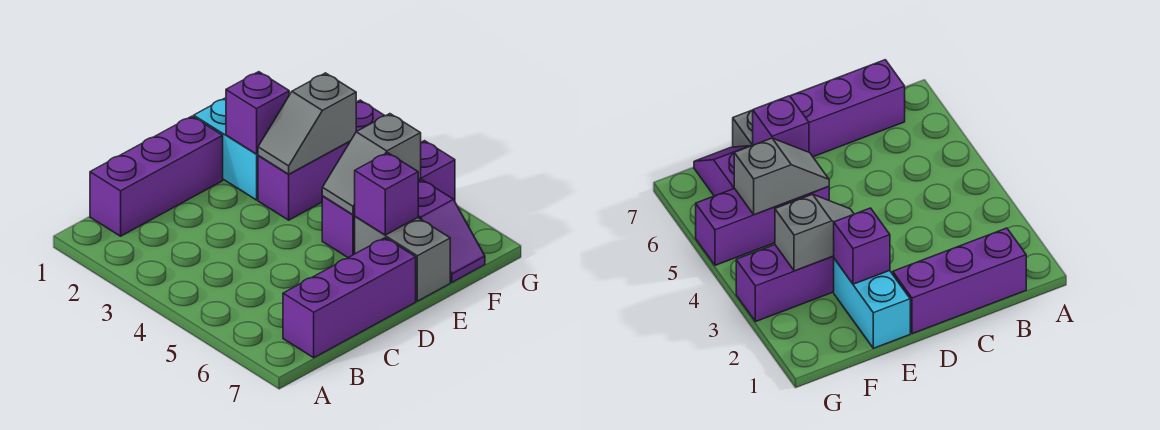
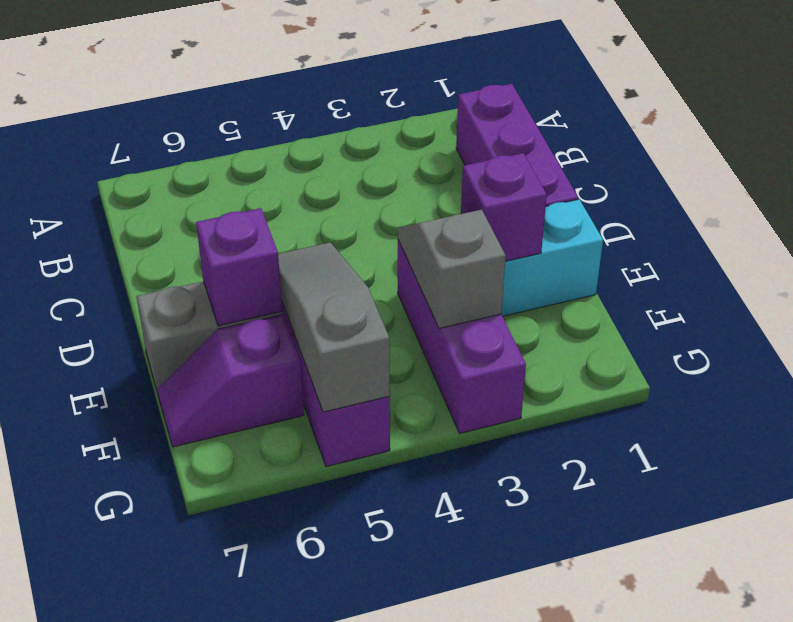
purple 1x3 brick [283,238,416,358] -> none
grey 1x2 slope [322,114,421,215] -> grey 1x3 slope [278,242,390,412]

